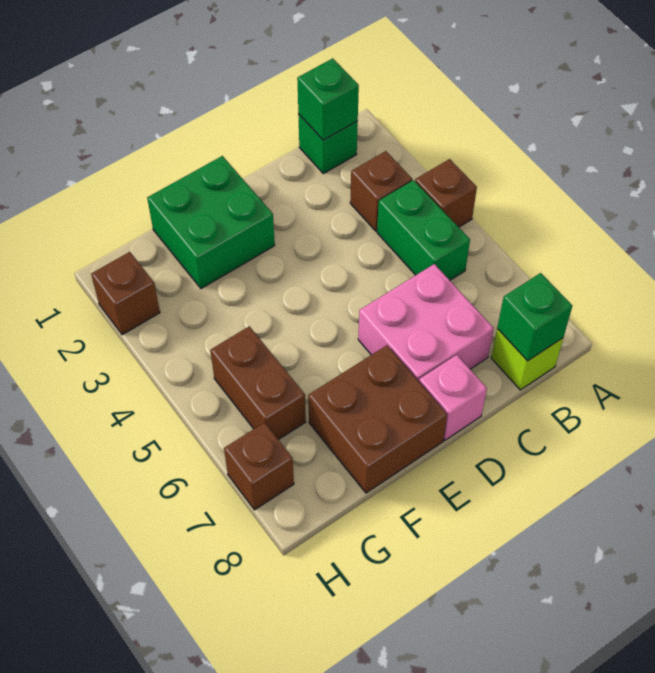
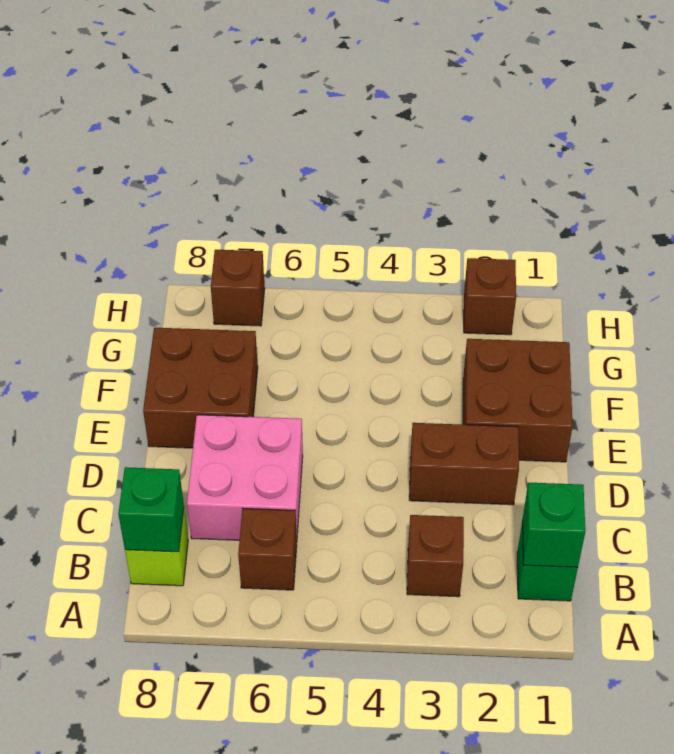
brown 1x1 brick [415,159,477,227] -> brown 1x1 brick moved to [238,509,297,590]
green 1x2 brick [377,180,470,280] -> none
pink 1x1 brick [419,355,487,440] -> none
green 2x2 brick [147,156,275,289] -> brown 2x2 brick [463,339,573,462]
brown 1x2 brick [210,326,306,440] -> brown 1x2 brick moved to [409,423,519,505]

